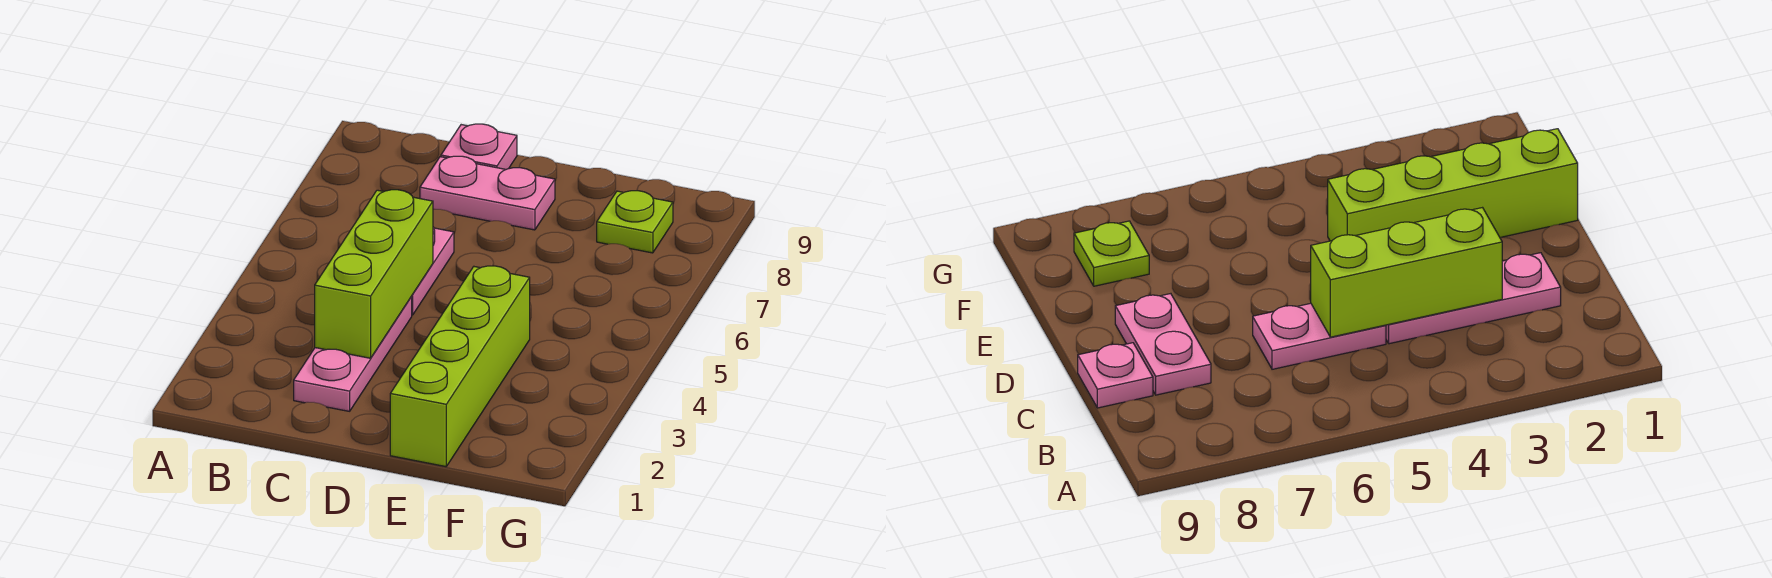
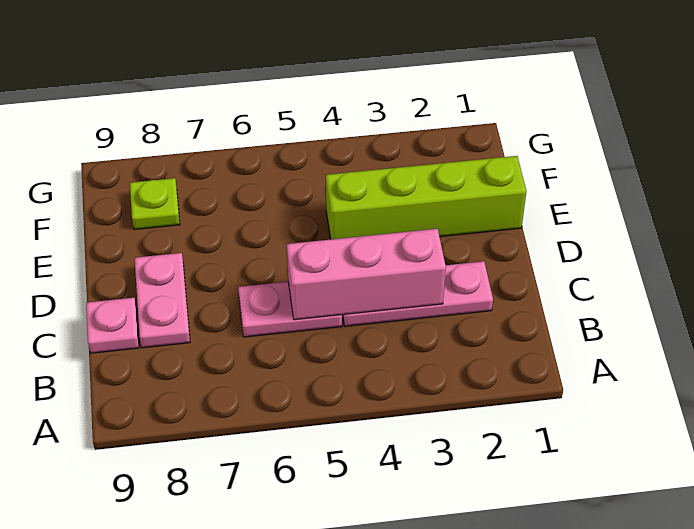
lime 1x3 brick [315,190,433,358] -> pink 1x3 brick [287,229,446,320]

